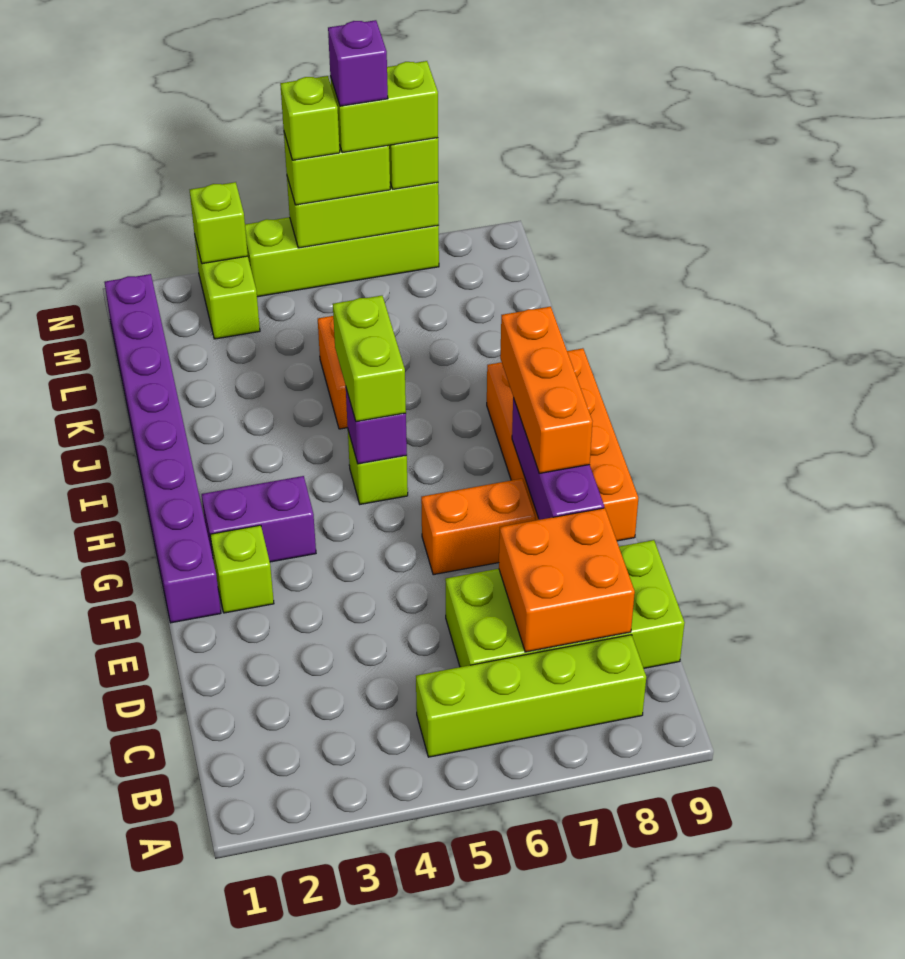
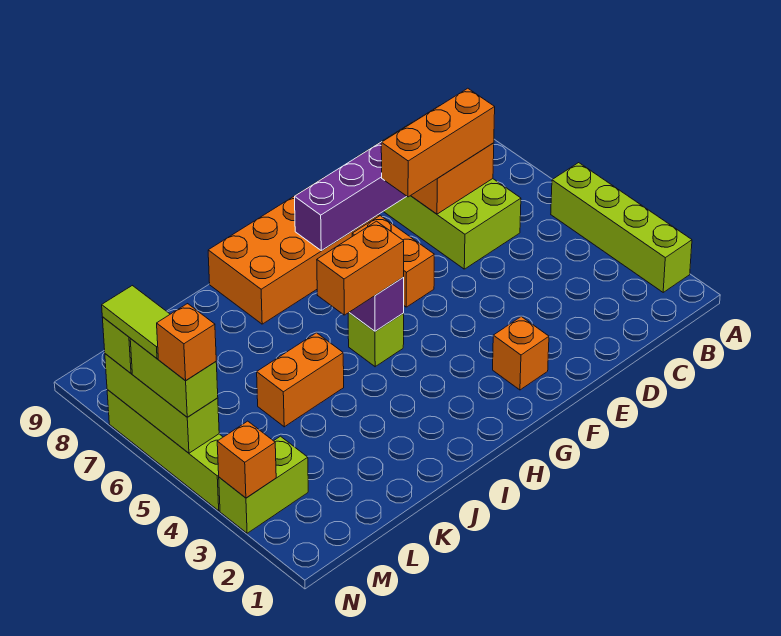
lime 1x4 brick [416,635,646,757] -> lime 1x4 brick moved to [551,163,692,292]
purple 1x8 brick [104,274,221,623] -> none
lime 1x1 brick [210,525,274,613] -> orange 1x1 brick [493,317,549,390]
orange 1x3 brick [500,307,593,473] -> orange 1x3 brick moved to [381,88,495,197]
purple 1x2 brick [202,476,316,562] -> none
lime 1x2 brick [333,296,406,422] -> orange 1x2 brick [317,221,404,315]
lime 1x1 brick [190,182,248,264] -> orange 1x1 brick [217,421,276,498]
lime 1x1 brick [280,76,340,160] -> orange 1x1 brick [157,304,216,381]
lime 1x2 brick [330,61,438,153] -> lime 1x2 tile [102,286,170,359]
purple 1x1 brick [328,20,388,106] -> none

